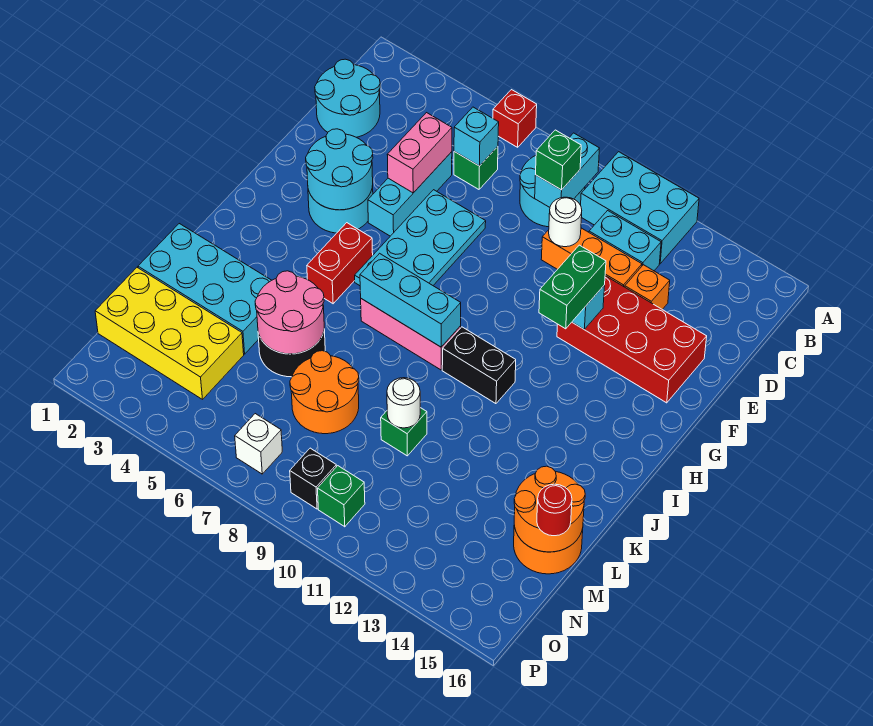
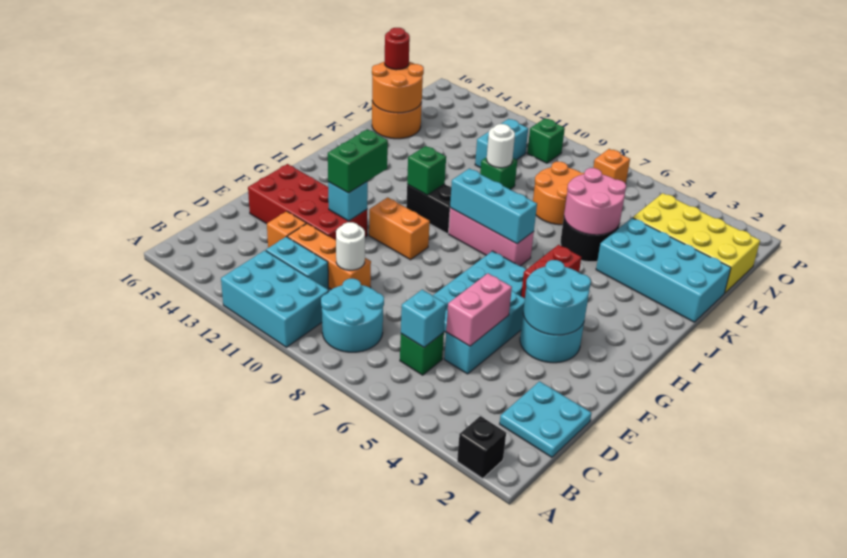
red 1x1 brick [493,90,537,147] -> none
cyan 1x2 brick [535,133,600,207] -> cyan 1x2 brick moved to [475,119,528,168]
cyan 2x2 round brick [315,59,380,137] -> cyan 2x2 plate [500,381,592,457]
green 1x1 brick [536,130,581,190] -> green 1x1 brick moved to [407,146,446,195]
none -> orange 1x2 brick [369,197,430,260]
white 1x1 brick [235,414,282,474] -> orange 1x1 brick [593,149,630,183]
black 1x1 brick [290,448,336,509] -> black 1x1 brick moved to [457,416,506,478]

